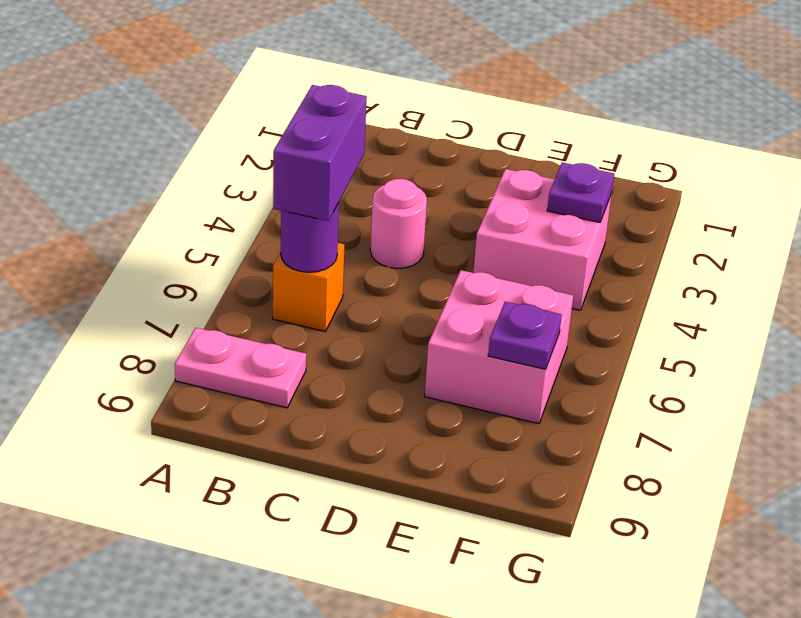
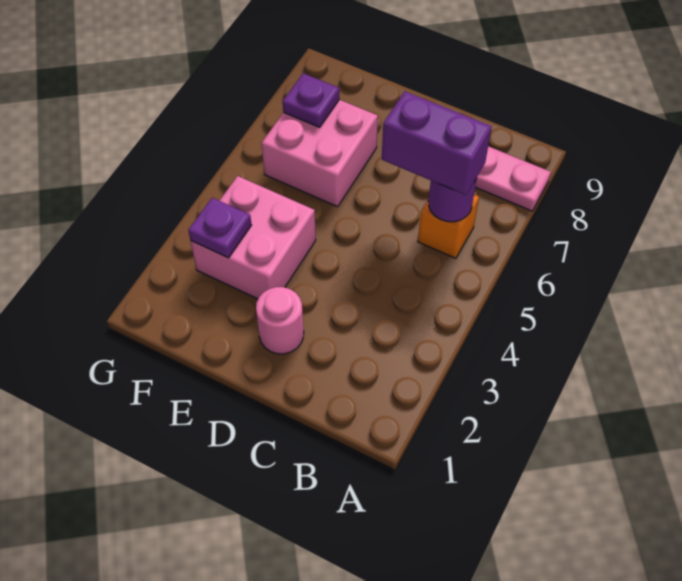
purple 1x2 brick [273,85,367,221] -> purple 1x2 brick turned to [382,91,492,195]
pink 1x1 round brick [370,179,427,269] -> pink 1x1 round brick moved to [256,287,304,354]

